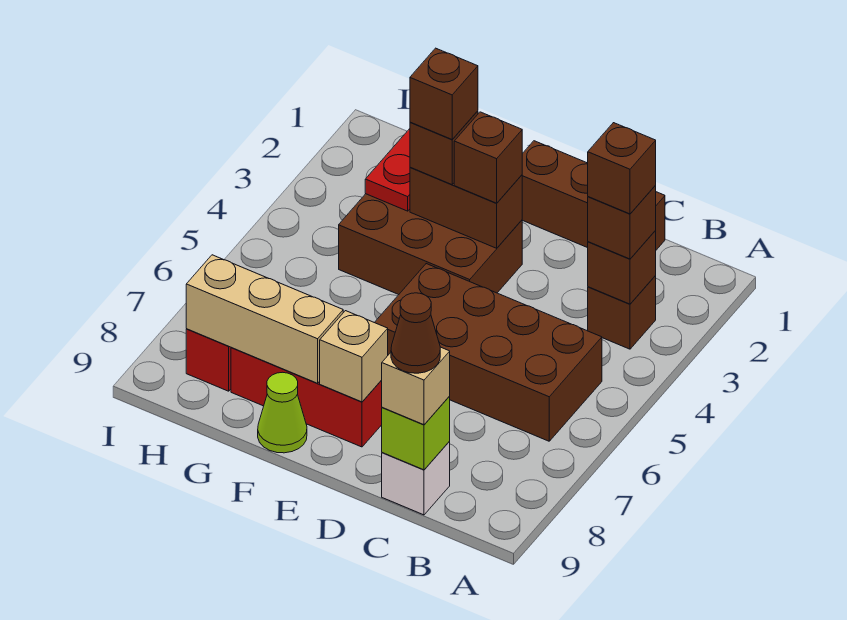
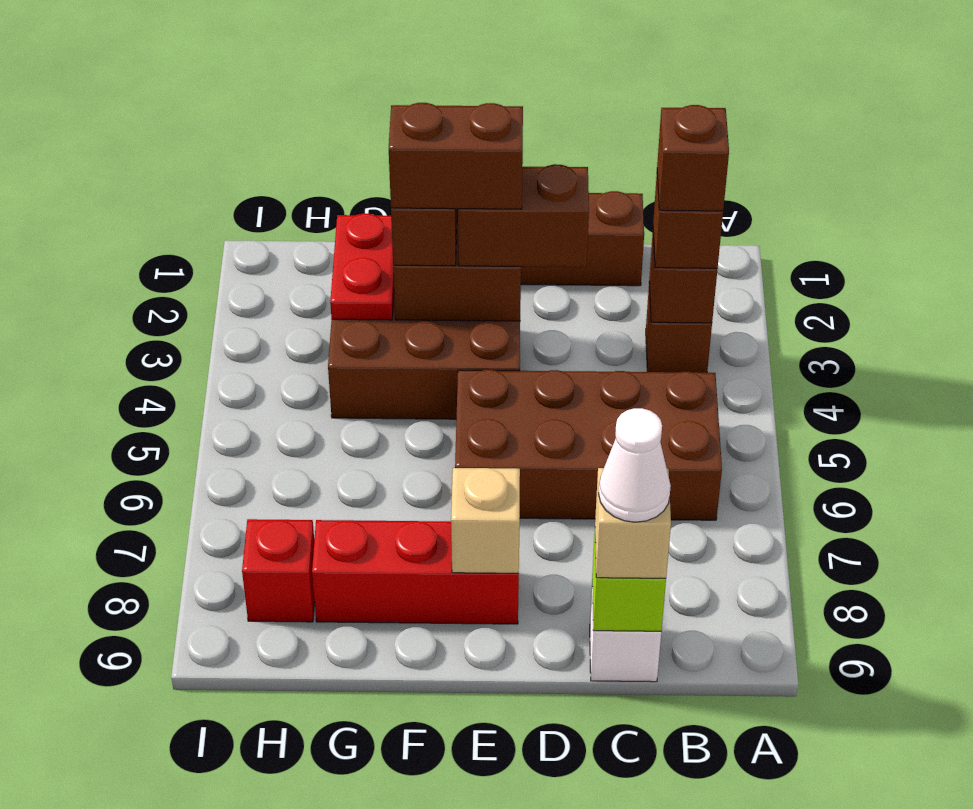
brown 1x1 cone [391,293,440,373] -> white 1x1 cone [599,408,671,522]
brown 1x1 brick [454,112,522,203] -> brown 1x2 brick [458,164,589,267]
brown 1x1 brick [410,48,478,139] -> brown 1x2 brick [389,103,523,209]
tan 1x3 brick [186,255,343,383] -> none
lime 1x1 cone [258,372,307,453] -> none

